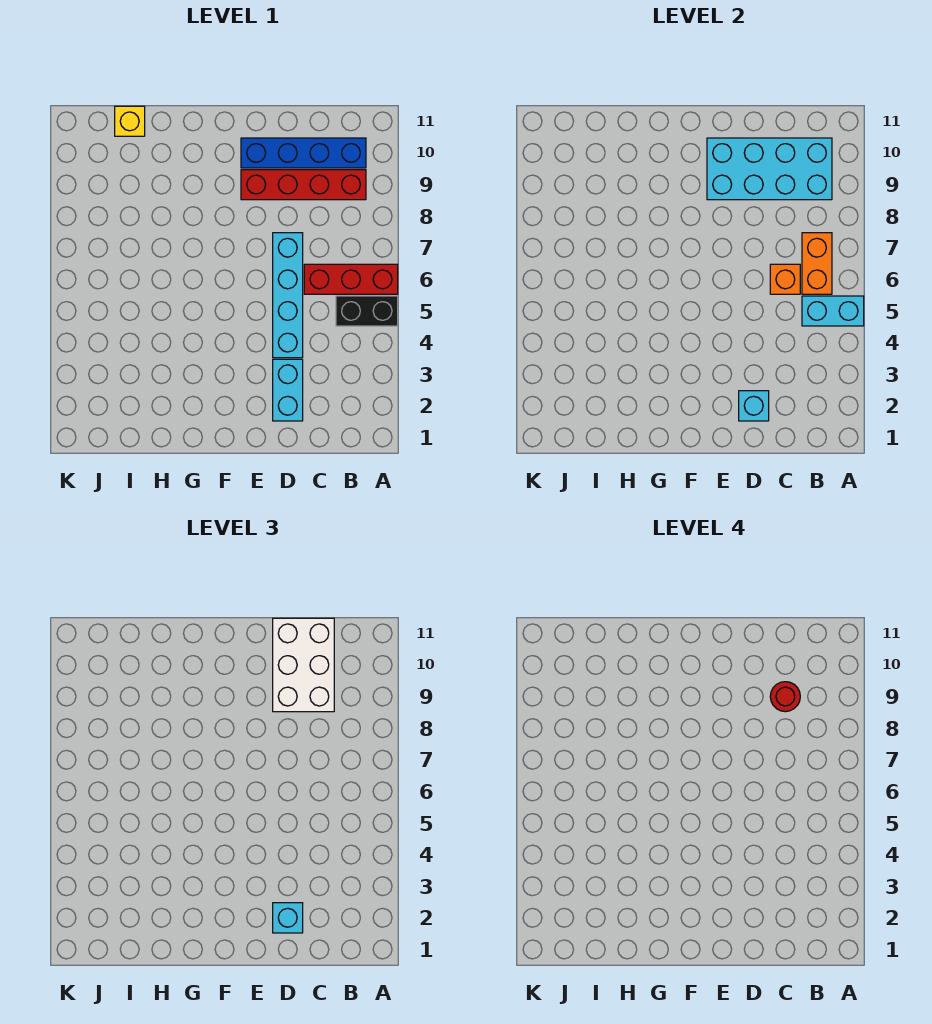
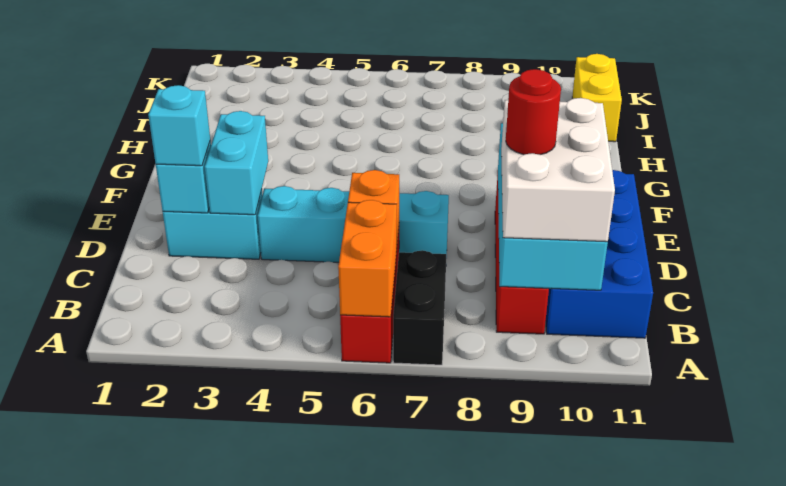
black 1x2 brick [336,296,398,326] -> black 1x2 brick moved to [393,250,446,365]
cyan 1x2 brick [802,296,864,326] -> cyan 1x2 brick moved to [205,111,268,215]
orange 1x2 brick [802,233,832,294] -> orange 1x2 brick turned to [338,200,397,317]
blue 1x4 brick [241,138,366,168] -> blue 2x4 brick [546,170,653,338]
white 2x3 brick [273,618,334,712] -> white 2x3 brick turned to [501,98,615,242]
yellow 1x1 brick [115,106,145,136] -> yellow 1x2 brick [572,54,622,142]

